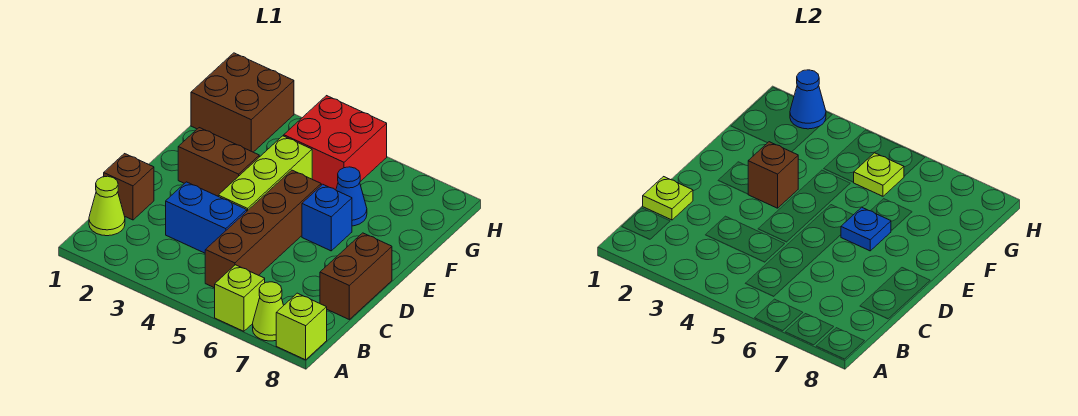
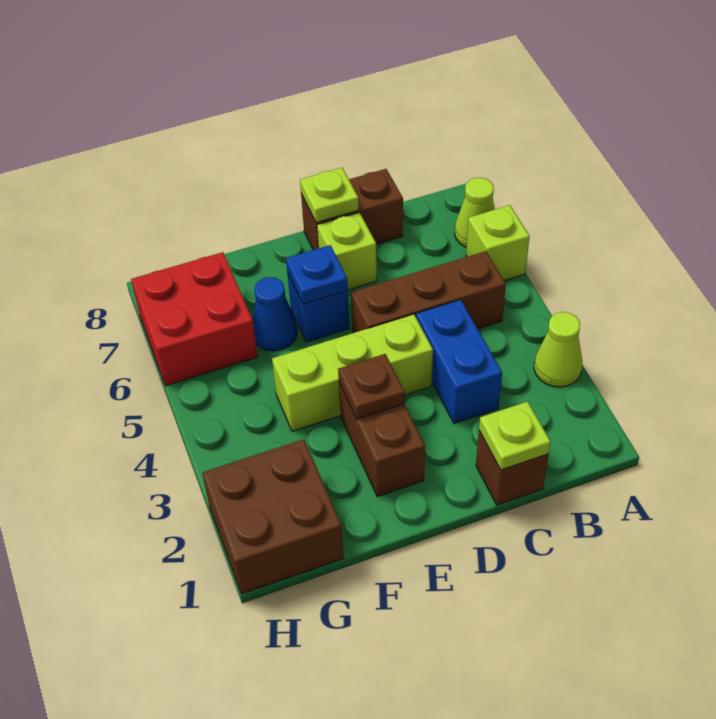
lime 1x1 brick [276,293,327,360] -> lime 1x1 brick moved to [317,212,377,290]
lime 1x1 cone [89,176,125,236] -> lime 1x1 cone moved to [534,312,582,387]
brown 1x4 brick [205,170,321,288] -> brown 1x3 brick [351,251,506,333]
brown 1x1 brick [748,142,798,208] -> brown 1x1 plate [338,354,405,419]
red 2x2 brick [284,96,387,190] -> red 2x2 brick moved to [131,252,258,386]
lime 1x1 plate [853,153,904,196] -> lime 1x1 plate moved to [300,168,359,223]
blue 1x1 cone [790,70,826,129] -> none

